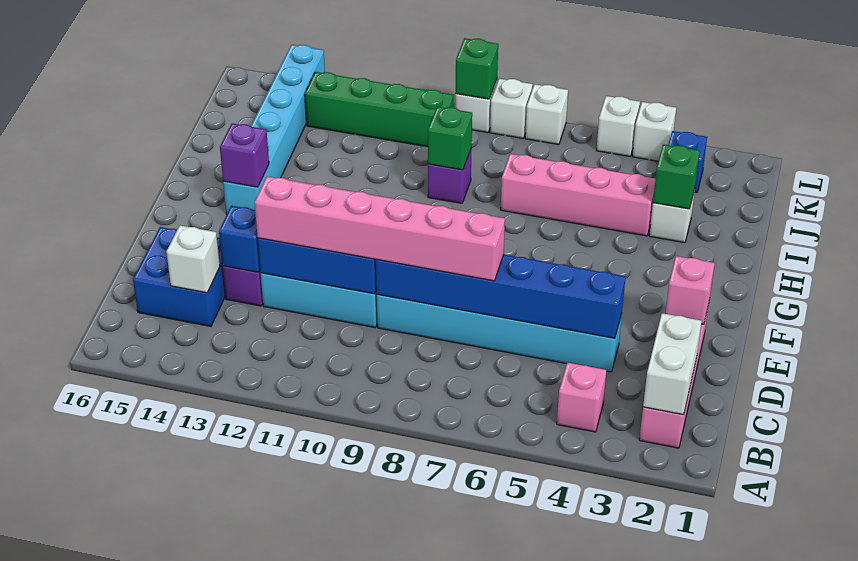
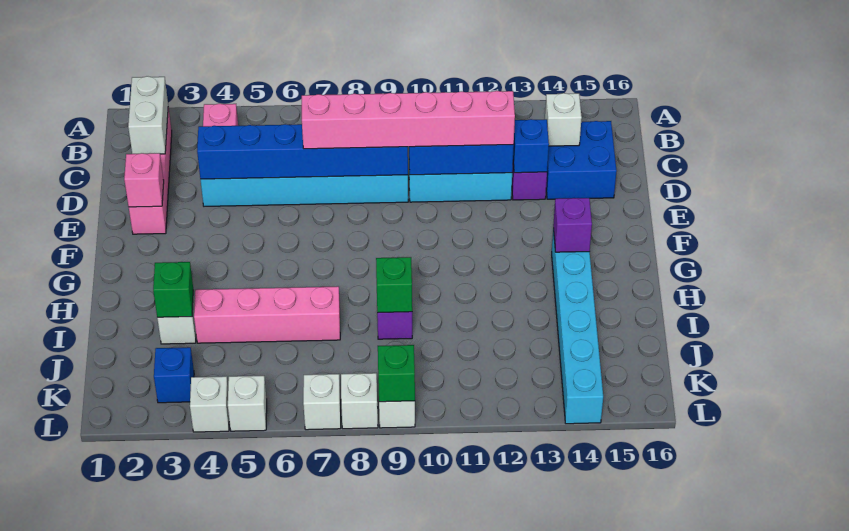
green 1x4 brick [305,72,453,147] -> none

